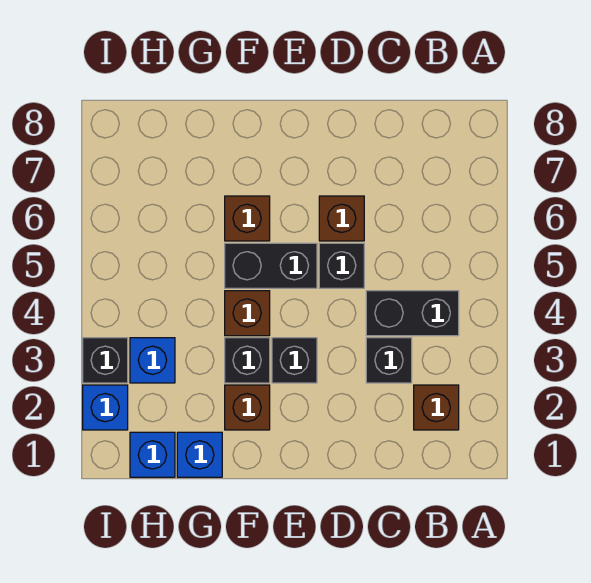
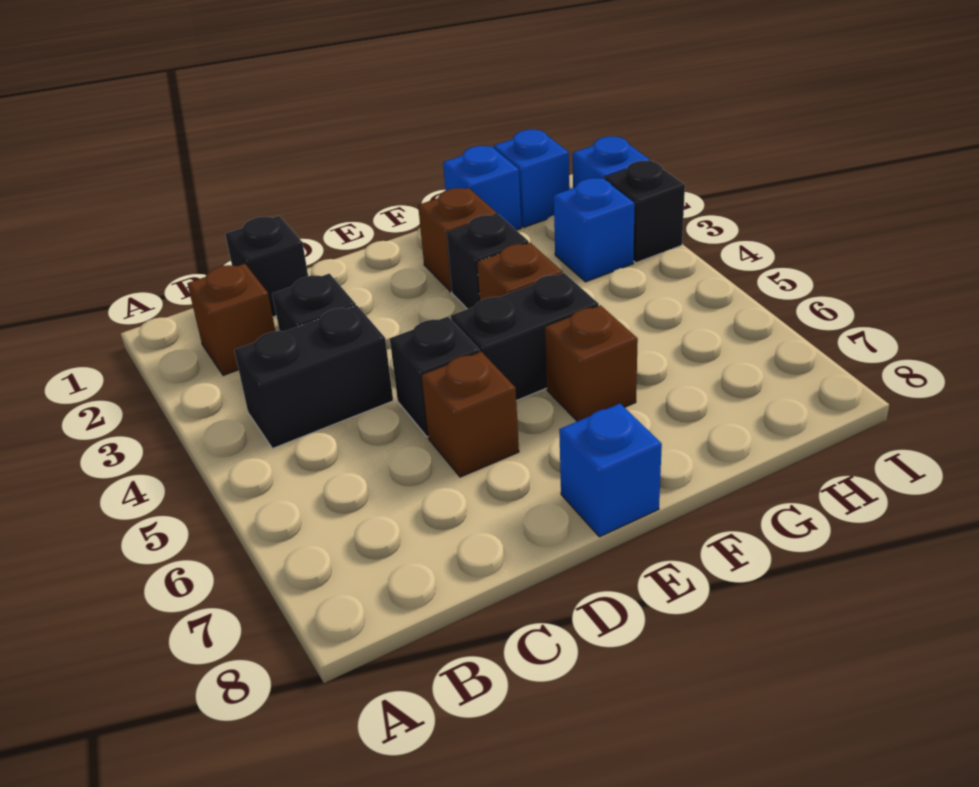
black 1x1 brick [272,338,317,383] -> black 1x1 brick moved to [225,216,308,317]
none -> blue 1x1 brick [559,404,662,537]

